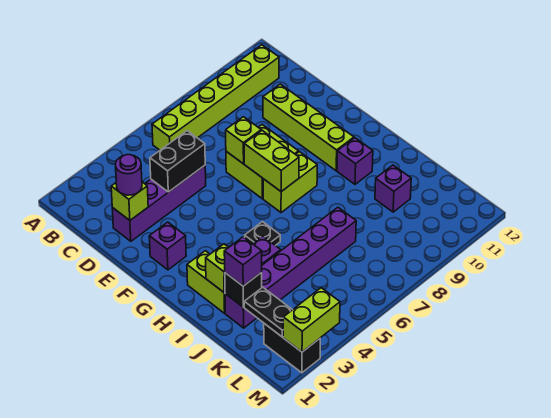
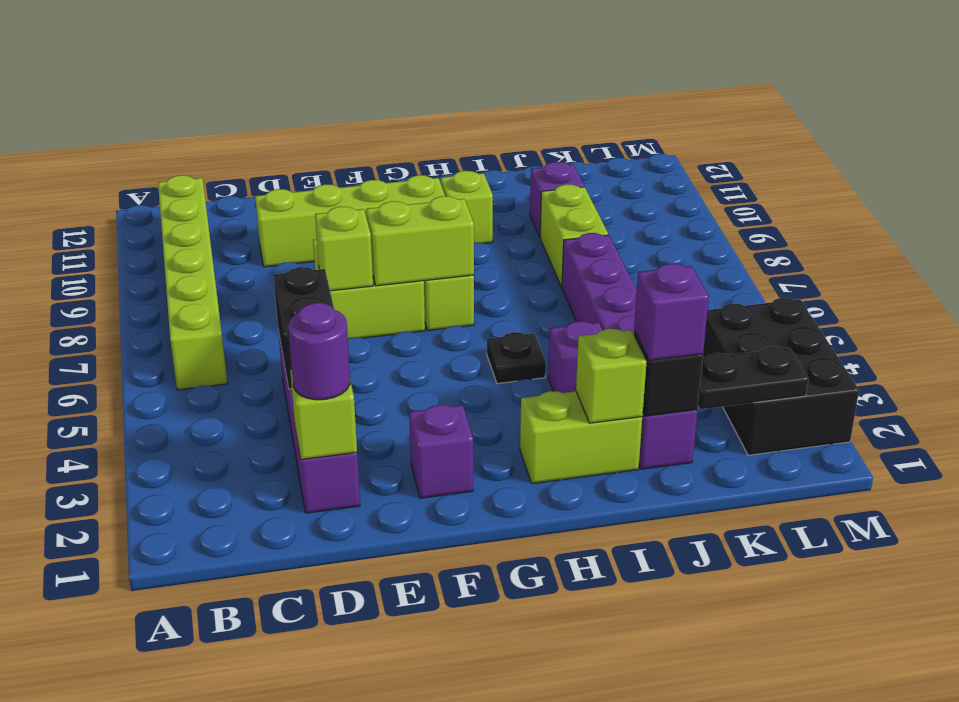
purple 1x1 brick [337,138,373,184] -> lime 1x1 brick [441,171,493,244]
black 1x2 brick [264,324,320,373] -> black 2x3 brick [703,298,859,455]
lime 1x2 brick [283,288,340,352] -> lime 1x2 brick moved to [540,184,608,287]

